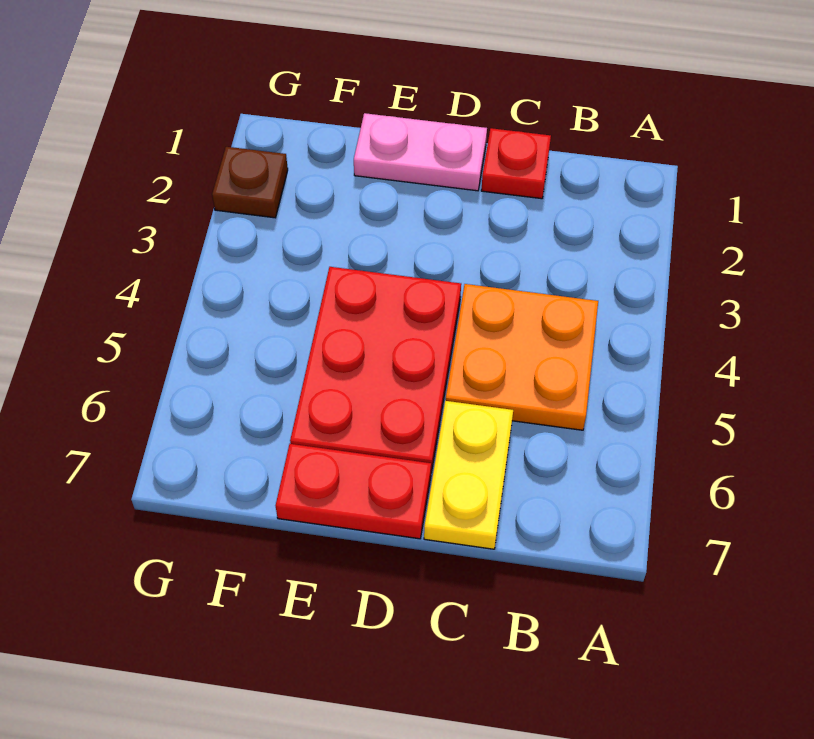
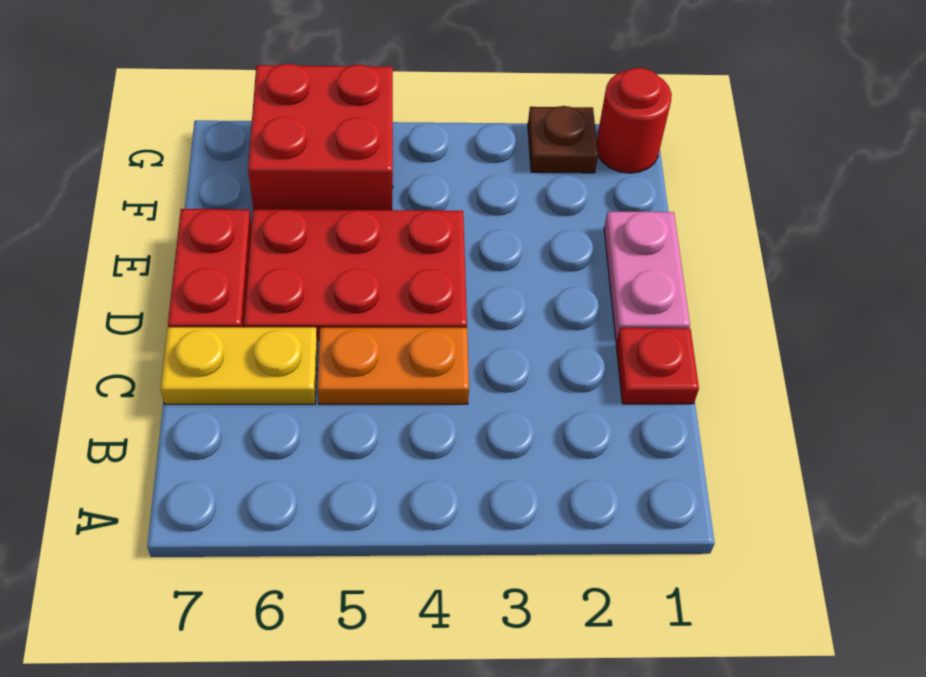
orange 2x2 plate [446,284,598,430] -> orange 1x2 plate [318,328,469,404]
none -> red 2x2 brick [248,64,393,210]
none -> red 1x1 round brick [597,68,672,173]

